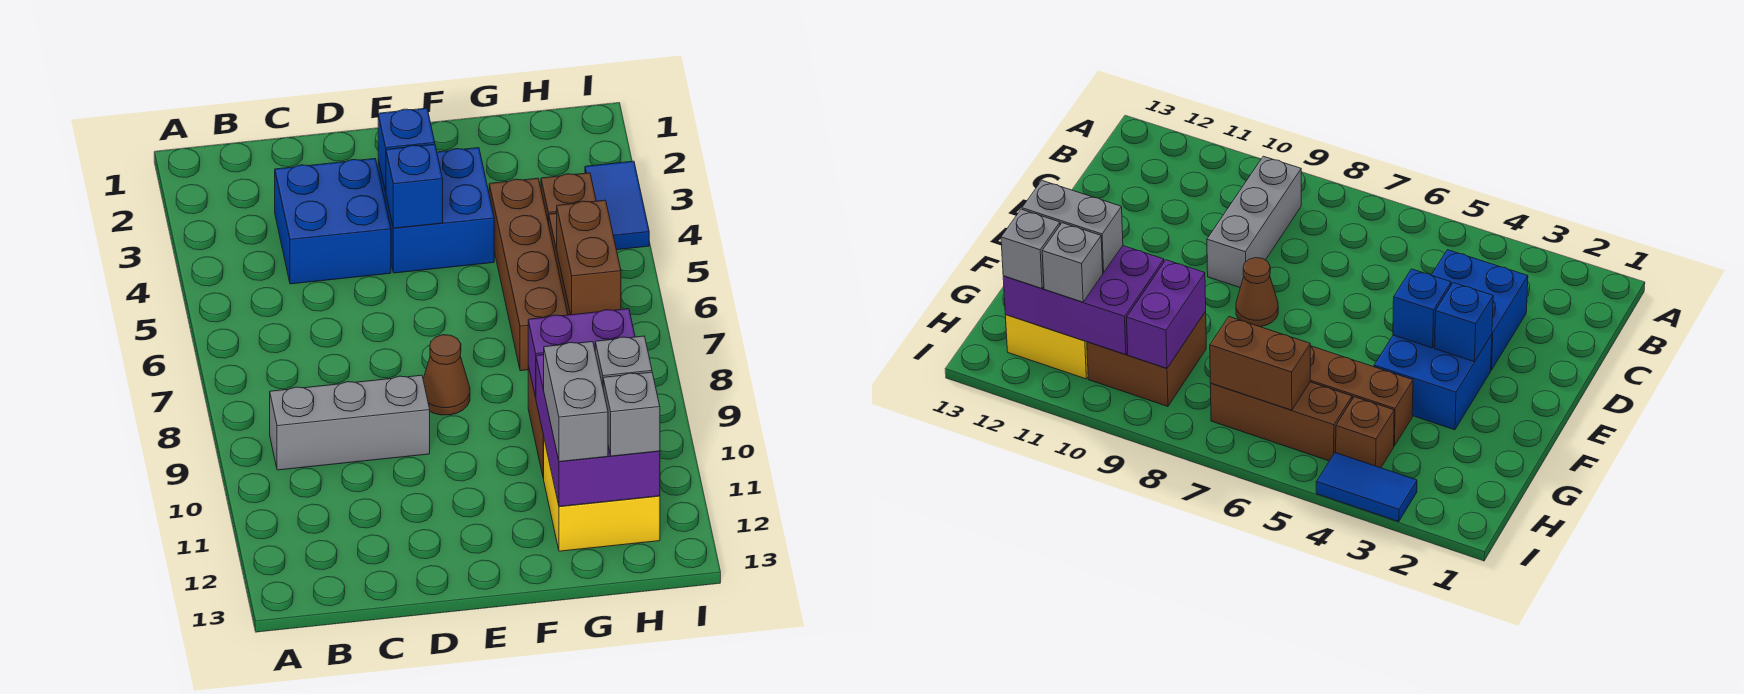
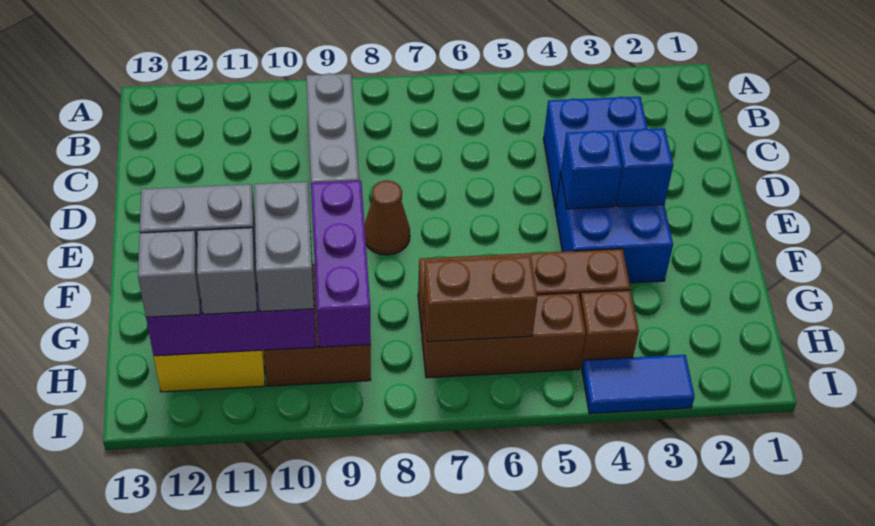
purple 1x2 brick [528,309,635,398] -> purple 1x3 brick [311,181,371,347]
none -> grey 1x2 brick [254,182,314,312]

